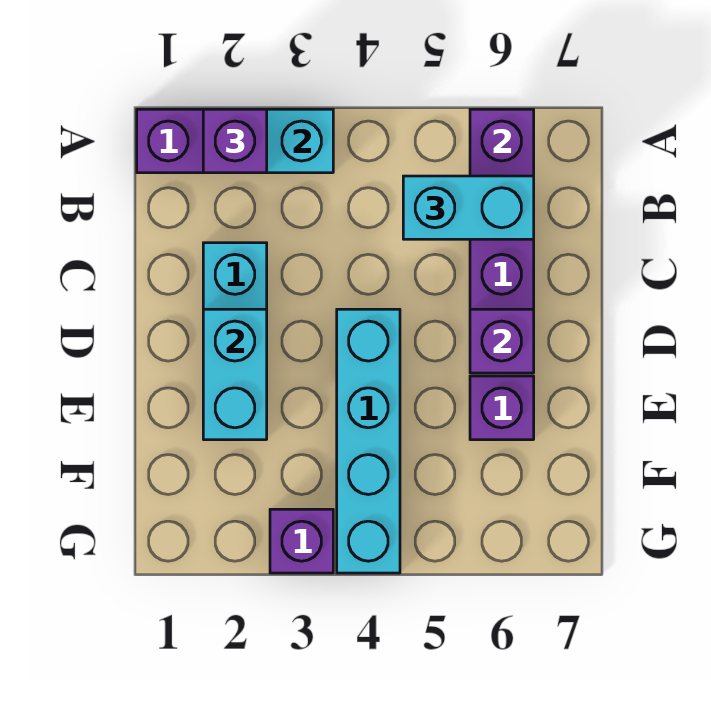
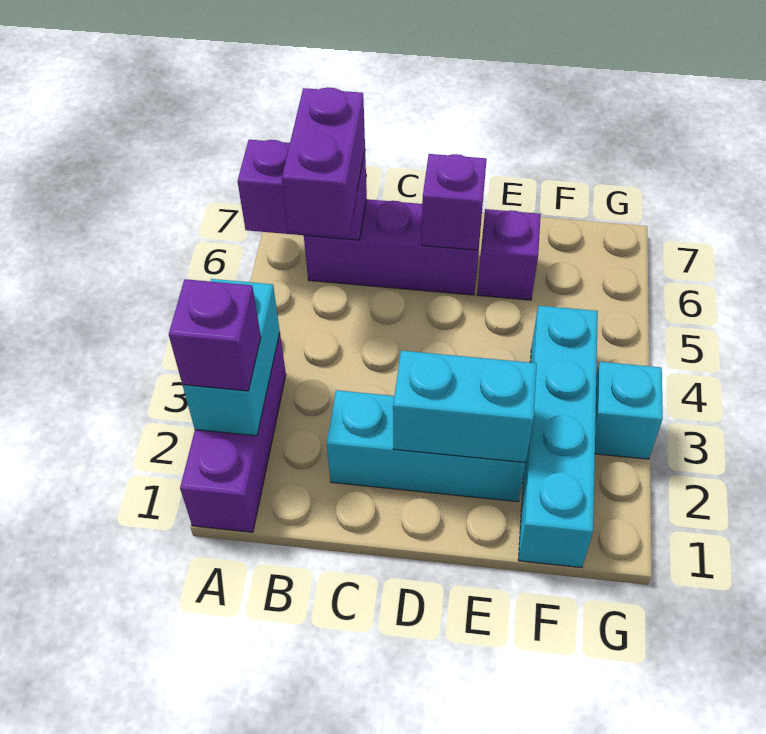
cyan 1x2 brick [403,176,534,239] -> purple 1x2 brick [282,87,365,237]
cyan 1x4 brick [337,309,400,573] -> cyan 1x4 brick turned to [518,306,598,568]
purple 1x1 brick [270,509,333,573] -> cyan 1x1 brick [595,362,663,459]

